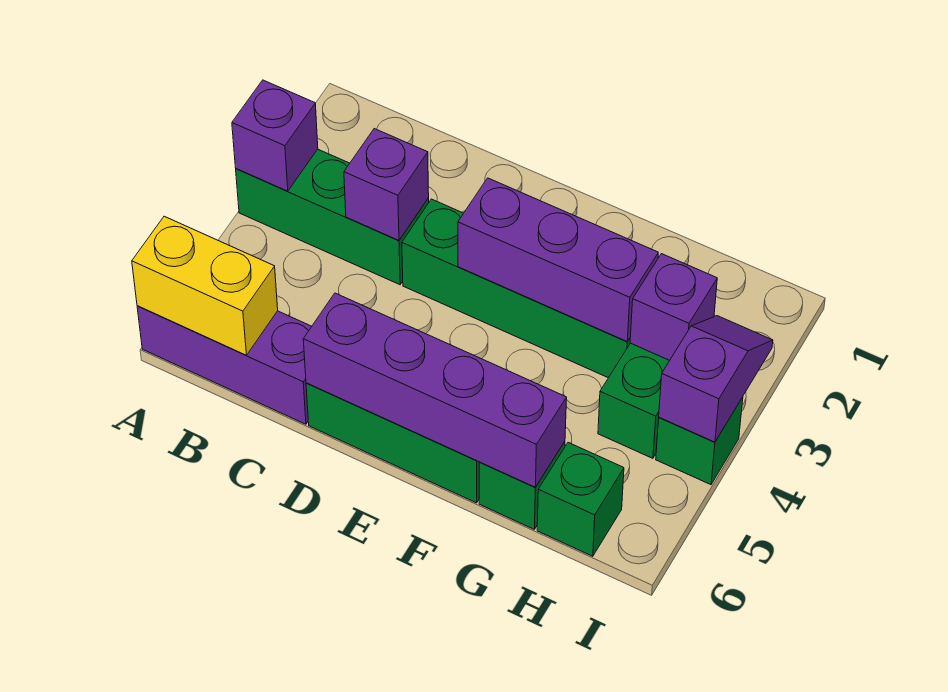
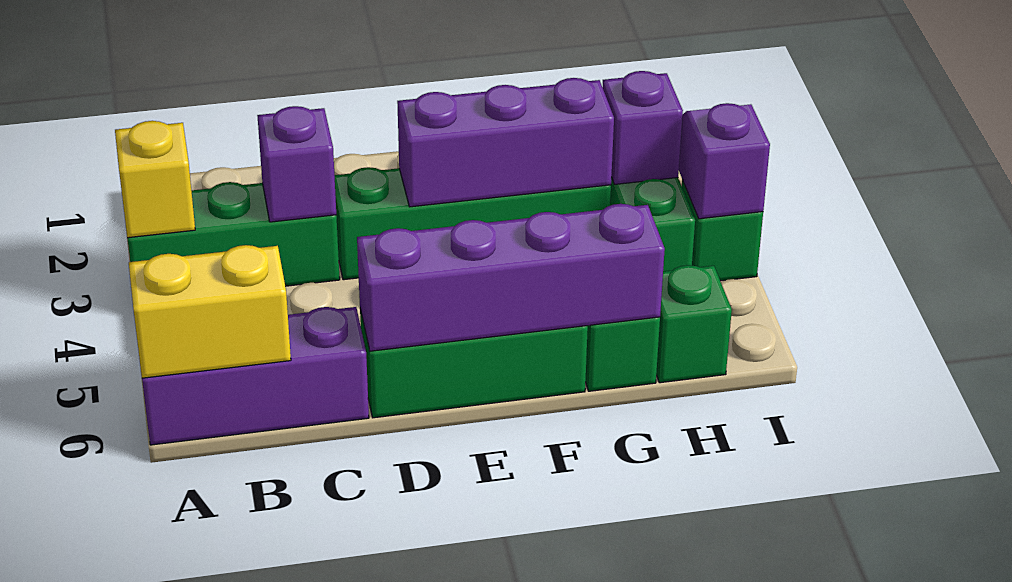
purple 1x1 brick [232,80,318,191] -> yellow 1x1 brick [115,121,195,238]

